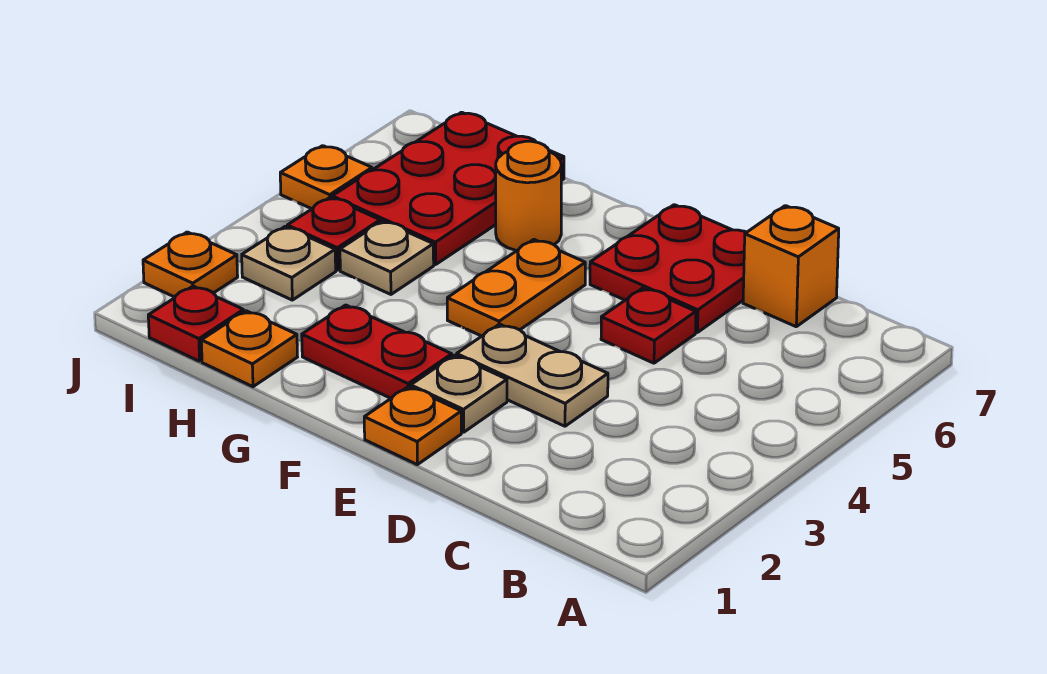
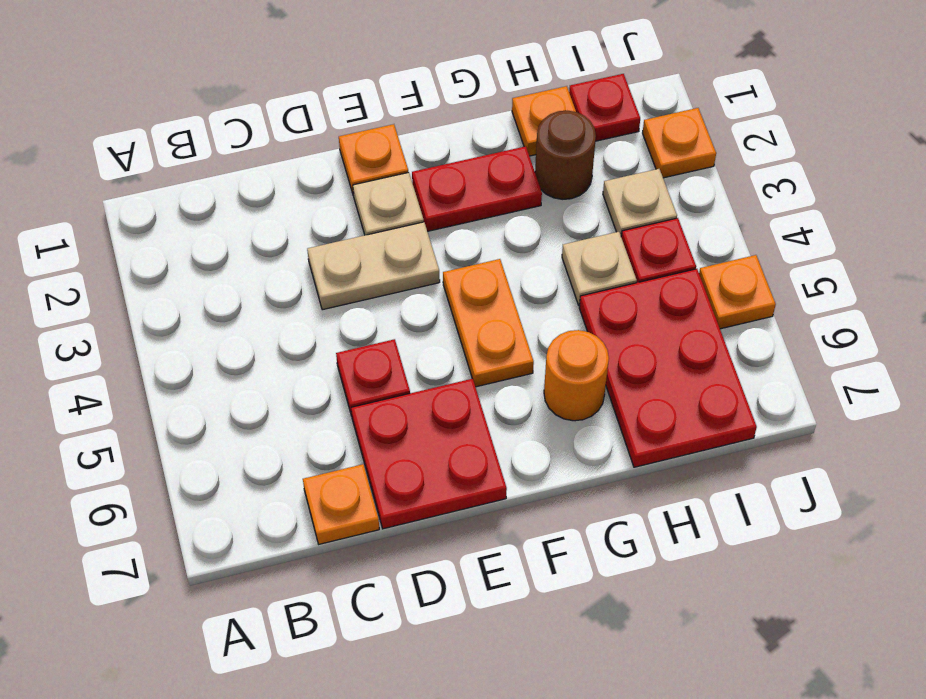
orange 1x1 brick [743,206,839,327] -> orange 1x1 plate [303,464,379,544]
none -> brown 1x1 round brick [535,111,596,199]

